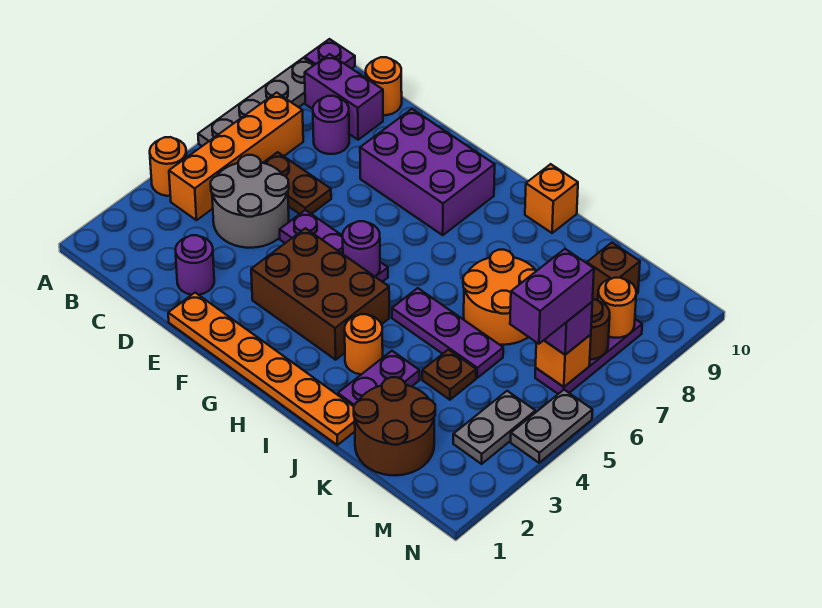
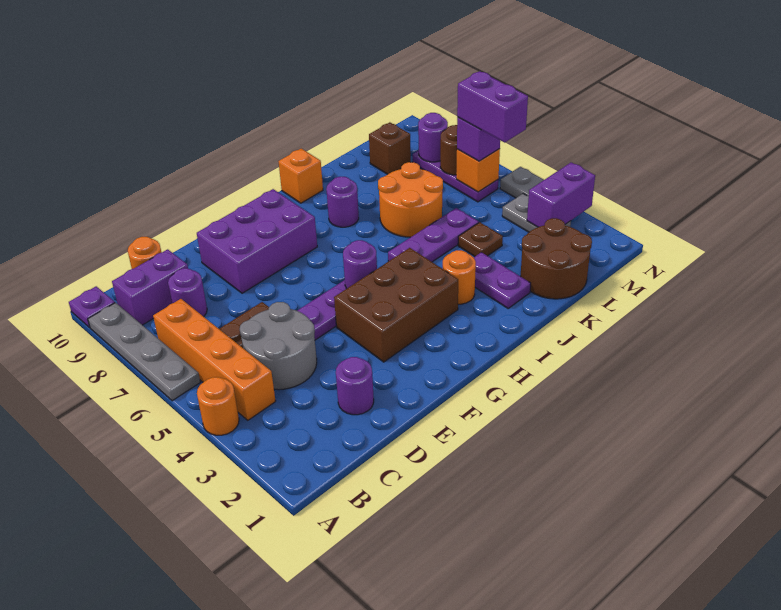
orange 1x6 plate [168,293,355,445] -> none
none -> purple 1x1 round brick [326,177,359,227]
none -> purple 1x2 brick [527,162,595,227]
orange 1x1 round brick [598,278,636,338] -> purple 1x1 round brick [418,113,448,162]

